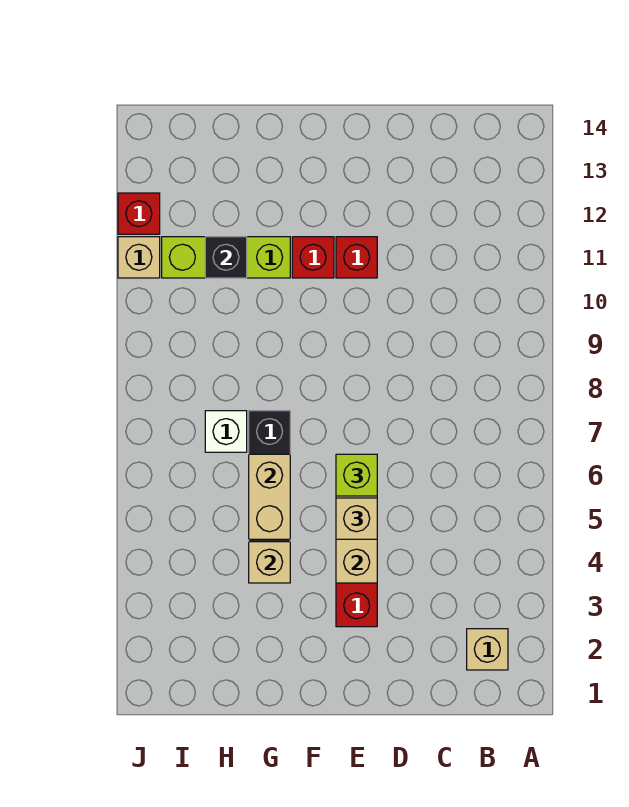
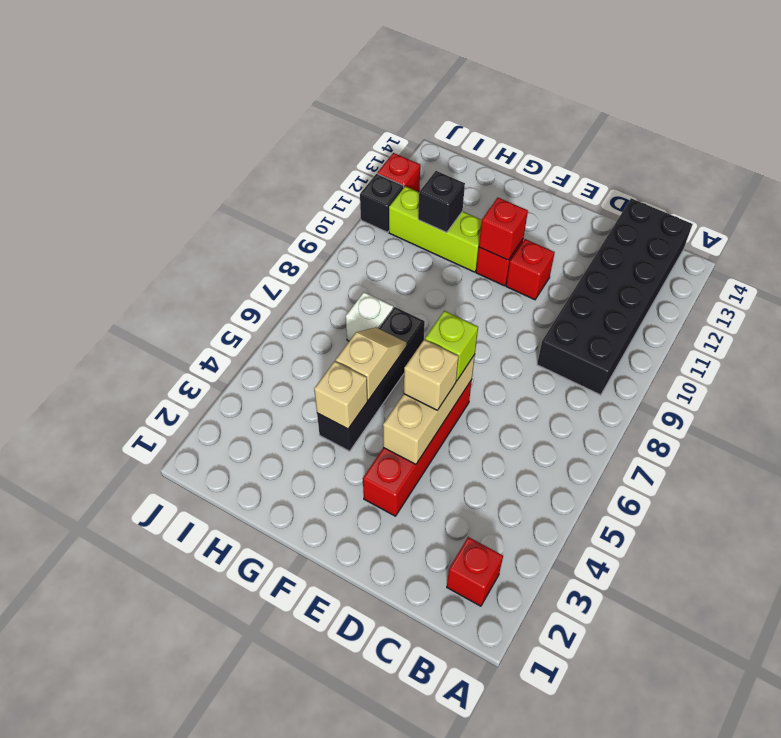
tan 1x1 brick [467,629,508,670] -> red 1x1 brick [447,537,503,606]
none -> black 2x6 brick [537,198,693,395]
none -> red 1x1 brick [479,198,528,260]
tan 1x2 brick [249,454,290,539] -> tan 1x2 slope [336,327,406,400]
tan 1x1 brick [118,237,160,278] -> black 1x1 brick [360,174,404,232]

